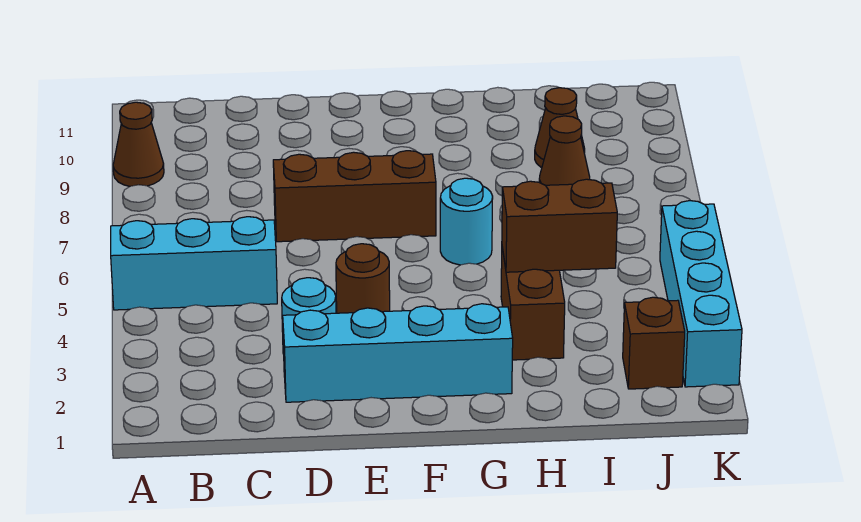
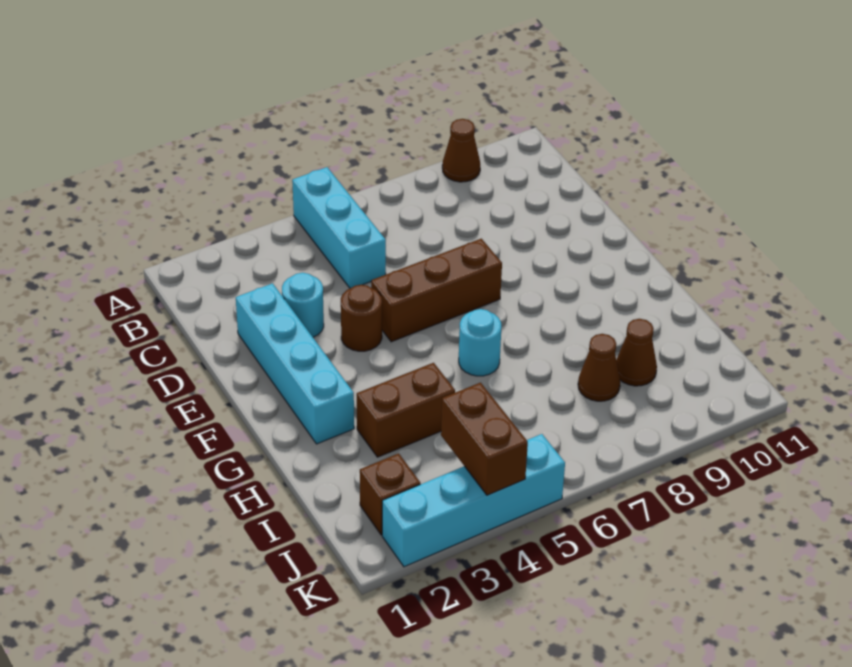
brown 1x3 brick [273,151,436,242] -> brown 1x3 brick turned to [371,239,502,342]
brown 1x2 brick [502,179,617,272] -> brown 1x2 brick moved to [441,383,528,495]

